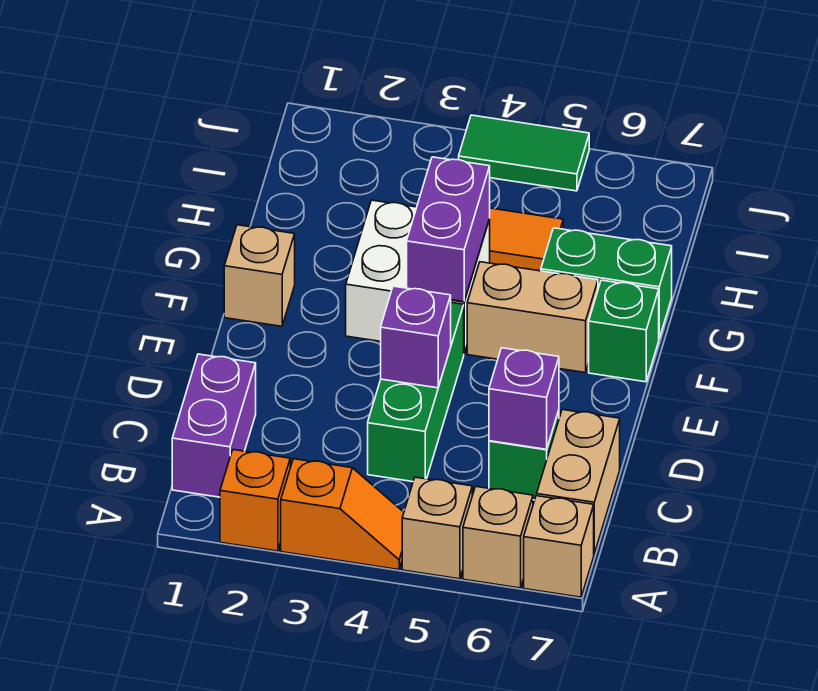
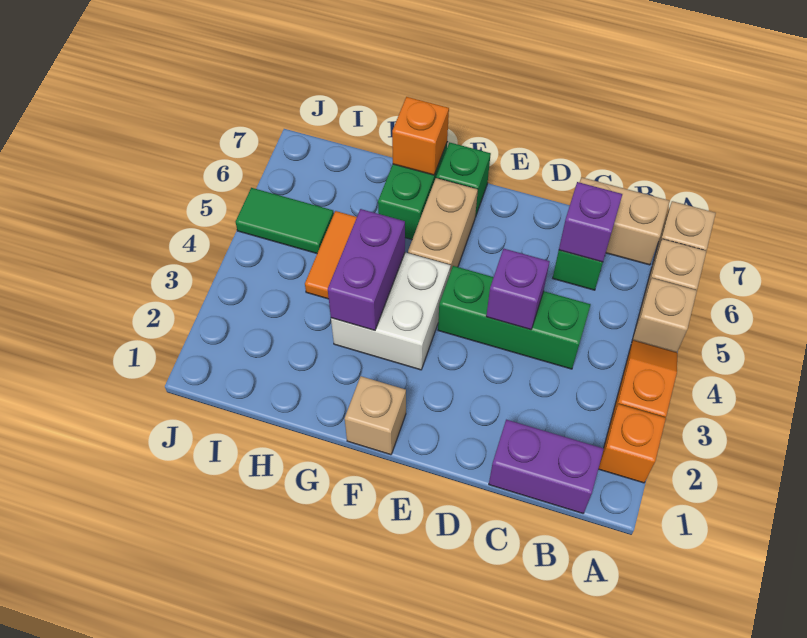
purple 1x2 brick [407,157,490,302] -> purple 1x2 brick turned to [328,209,405,330]
none -> orange 1x1 brick [392,97,449,175]
green 1x2 tile [459,115,589,191] -> green 1x2 tile turned to [236,188,334,253]

